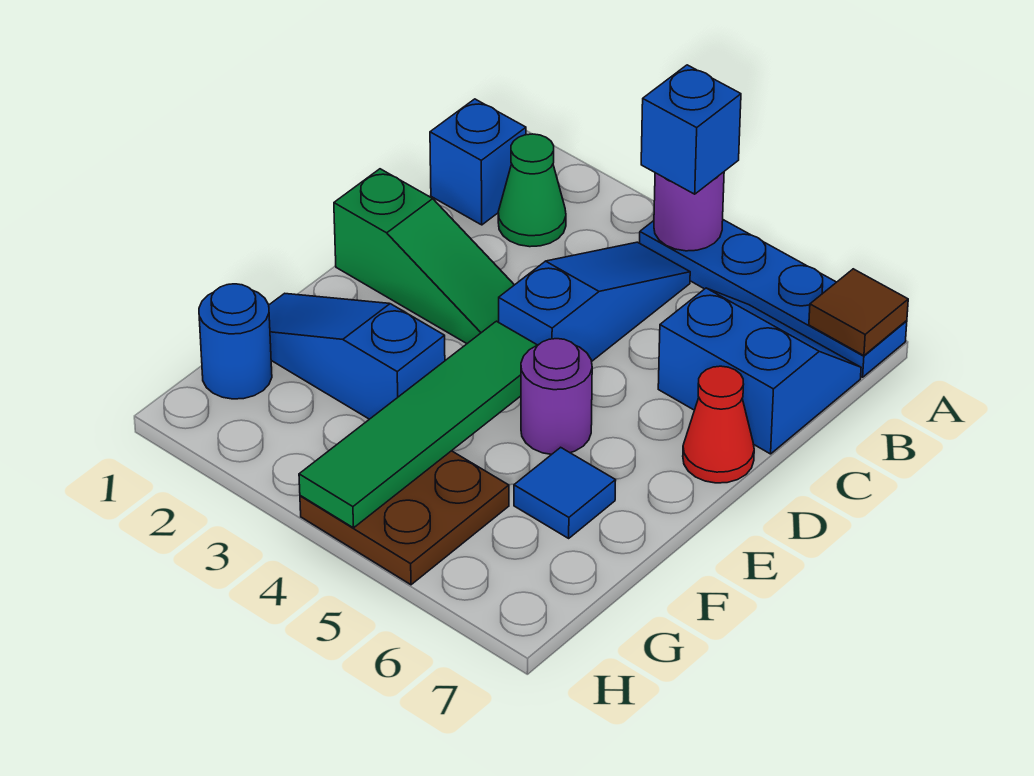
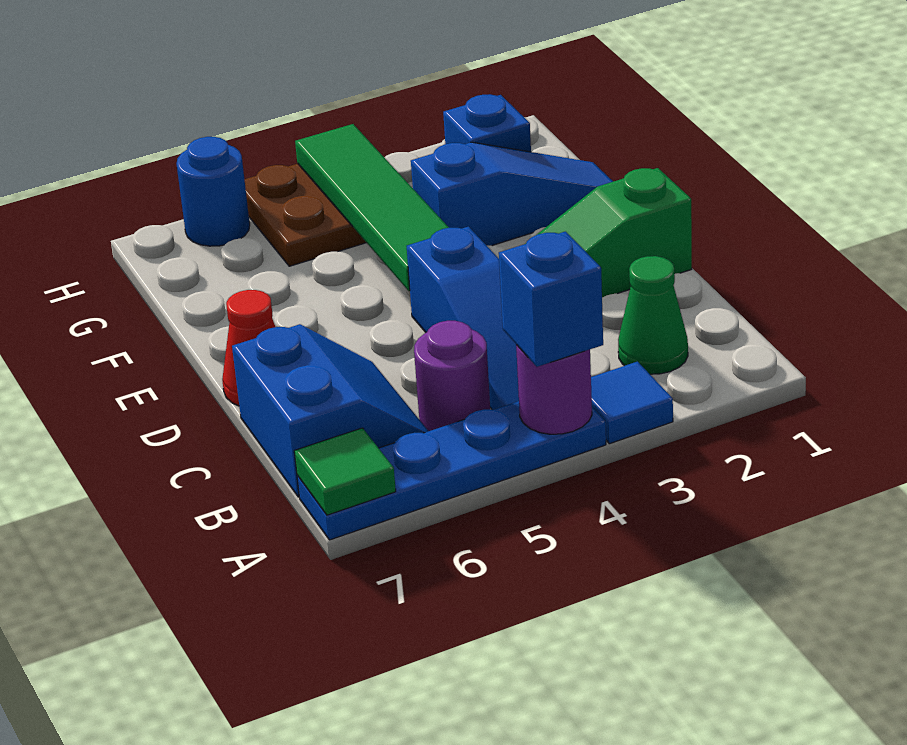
brown 1x1 tile [809,269,908,356] -> green 1x1 tile [294,428,396,515]
blue 1x1 brick [430,99,526,225] -> blue 1x1 brick moved to [443,94,531,152]
blue 2x2 slope [658,288,861,454] -> blue 2x2 slope turned to [232,324,428,497]
purple 1x1 round brick [521,339,592,454] -> purple 1x1 round brick moved to [414,321,490,431]
blue 1x1 tile [514,447,616,538] -> blue 1x1 tile moved to [591,362,673,444]
blue 1x1 round brick [199,284,272,399] -> blue 1x1 round brick moved to [176,137,250,246]

